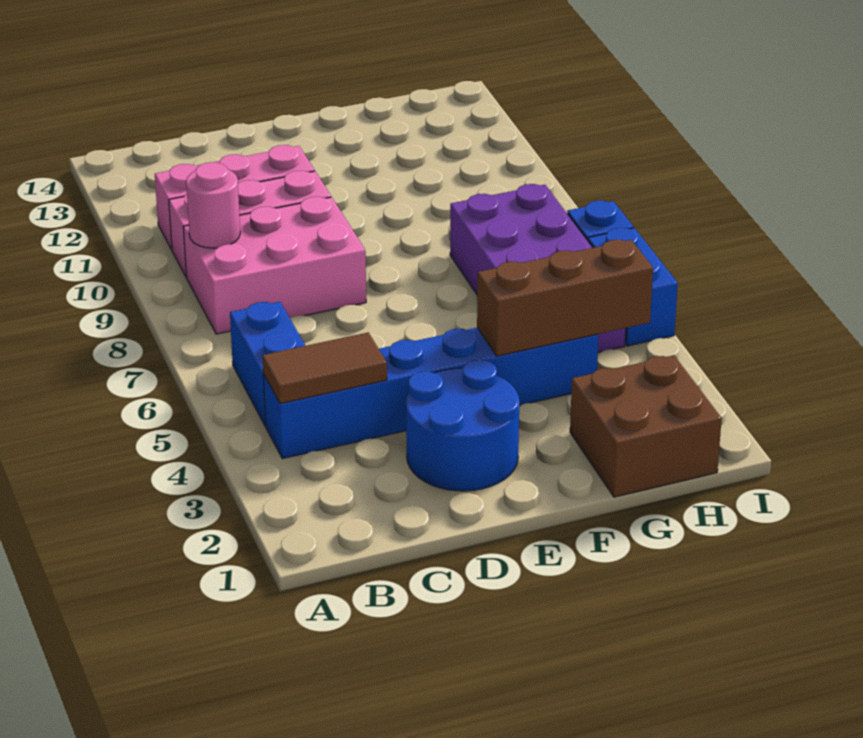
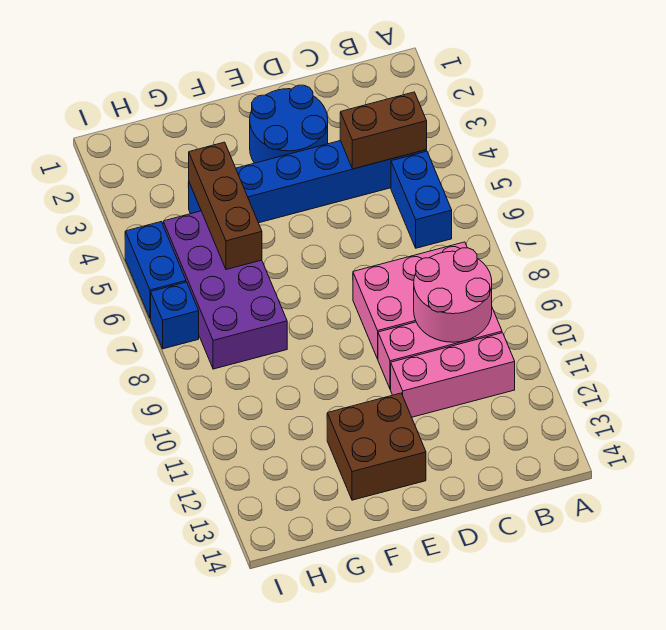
brown 1x2 tile [263,332,387,404] -> brown 1x2 brick [340,92,427,169]
pink 1x1 round brick [186,162,240,248] -> pink 2x2 round brick [414,248,492,342]
brown 1x3 brick [477,240,653,356] -> brown 1x3 brick turned to [189,142,262,270]
brown 2x2 brick [570,356,722,497] -> brown 2x2 brick moved to [327,393,426,500]

